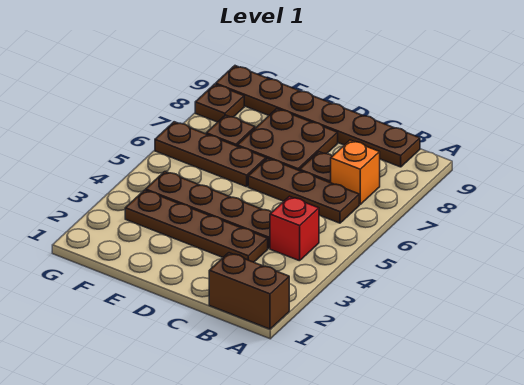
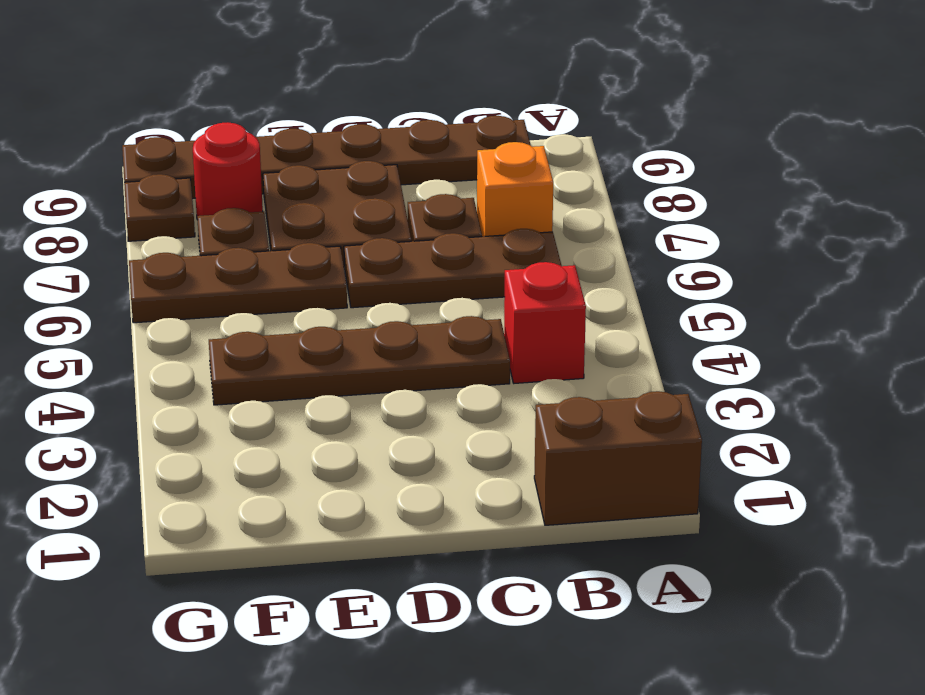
brown 1x4 plate [125,190,268,262] -> none
none -> red 1x1 round brick [193,122,263,216]

